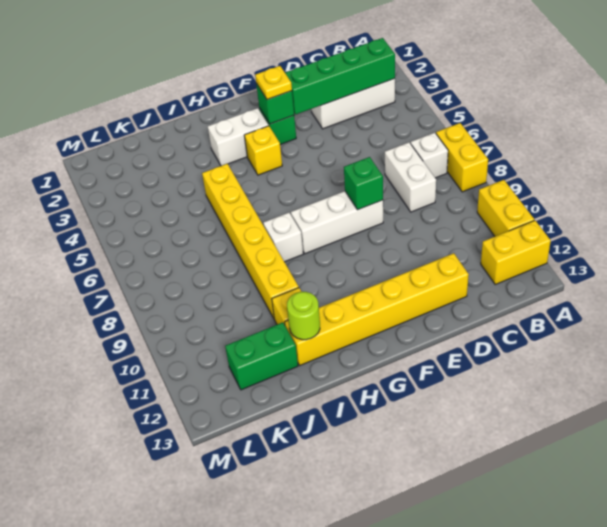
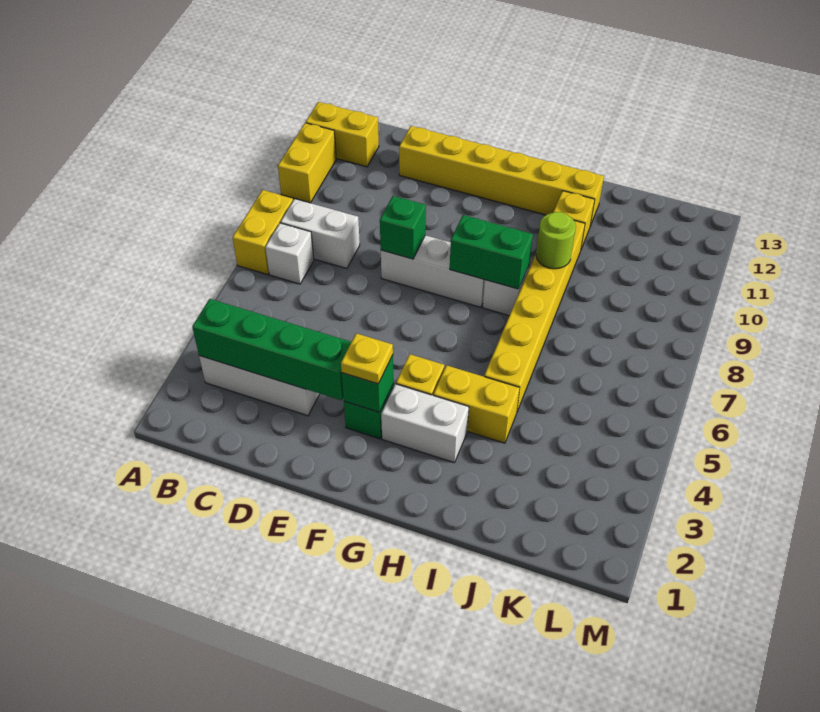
white 1x2 brick [385,142,436,212] -> white 1x2 brick turned to [281,199,360,269]
none -> yellow 1x2 brick [433,365,520,443]
lime 1x1 round brick [287,292,320,340] -> lime 1x1 round brick moved to [536,212,576,269]
green 1x2 brick [225,322,298,390] -> green 1x2 brick moved to [450,215,533,289]

